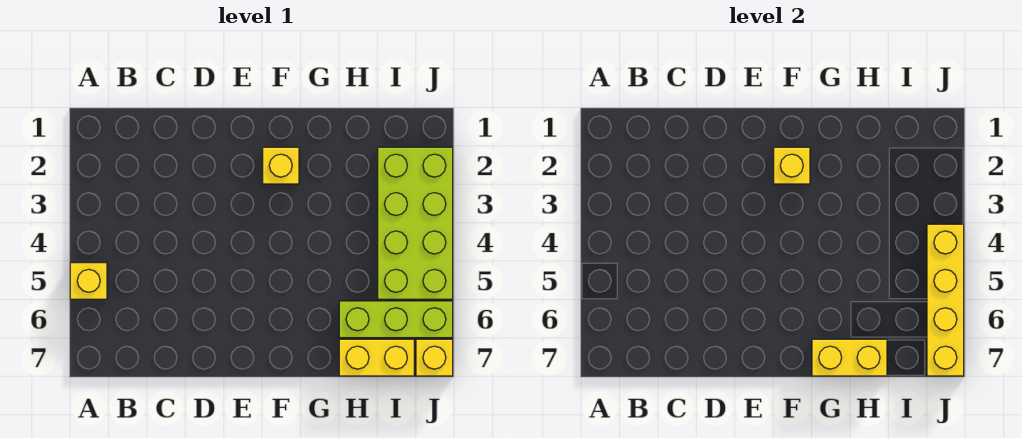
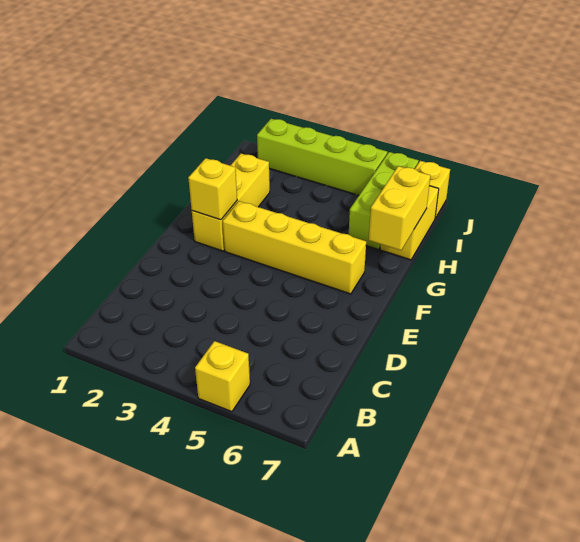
yellow 1x1 brick [263,147,299,184] -> yellow 1x3 brick [192,154,270,251]
lime 2x4 brick [378,147,453,299] -> lime 1x4 brick [257,119,387,196]
yellow 1x4 brick [927,224,964,376] -> yellow 1x4 brick moved to [223,201,366,294]

